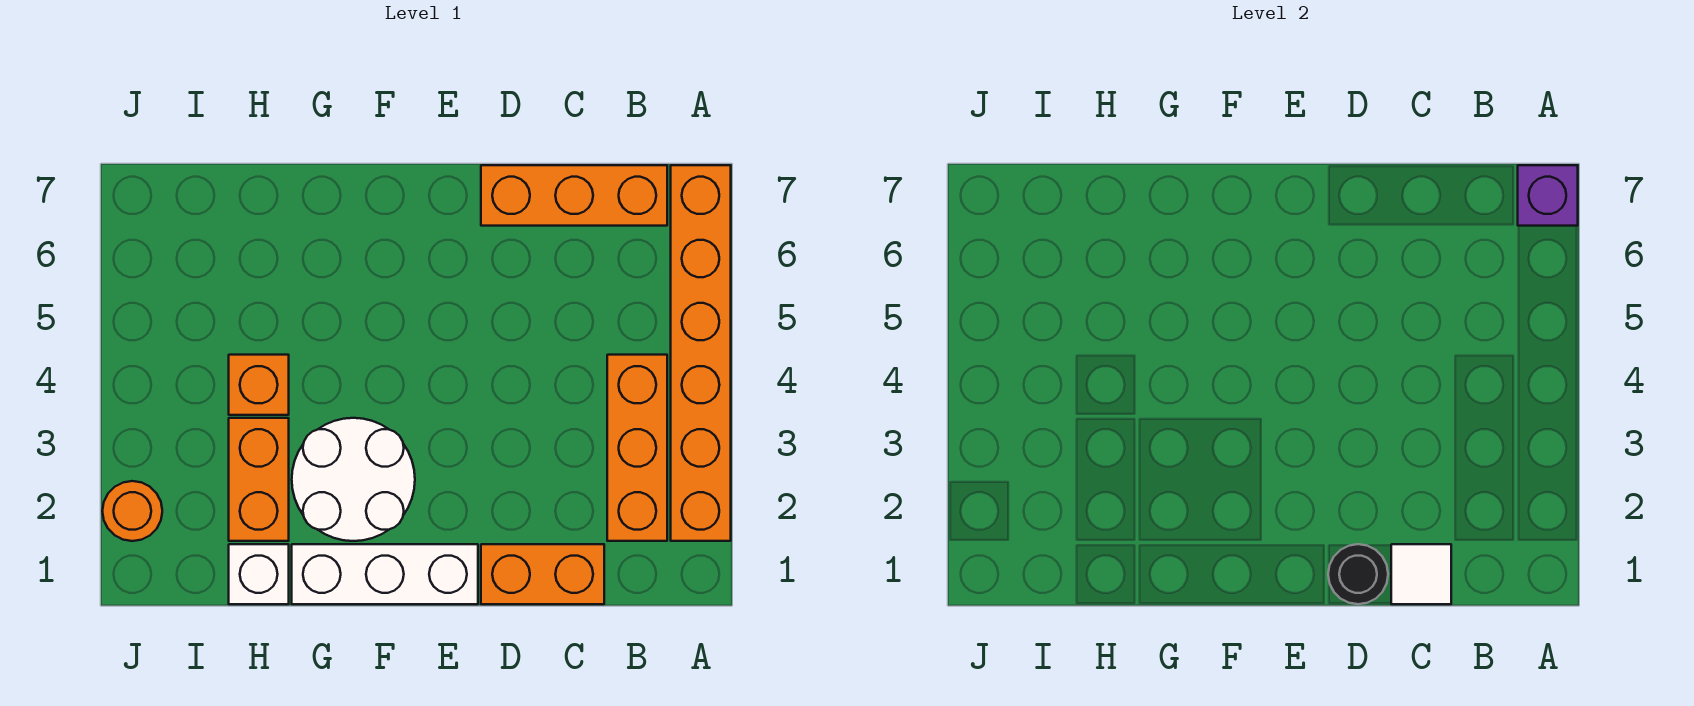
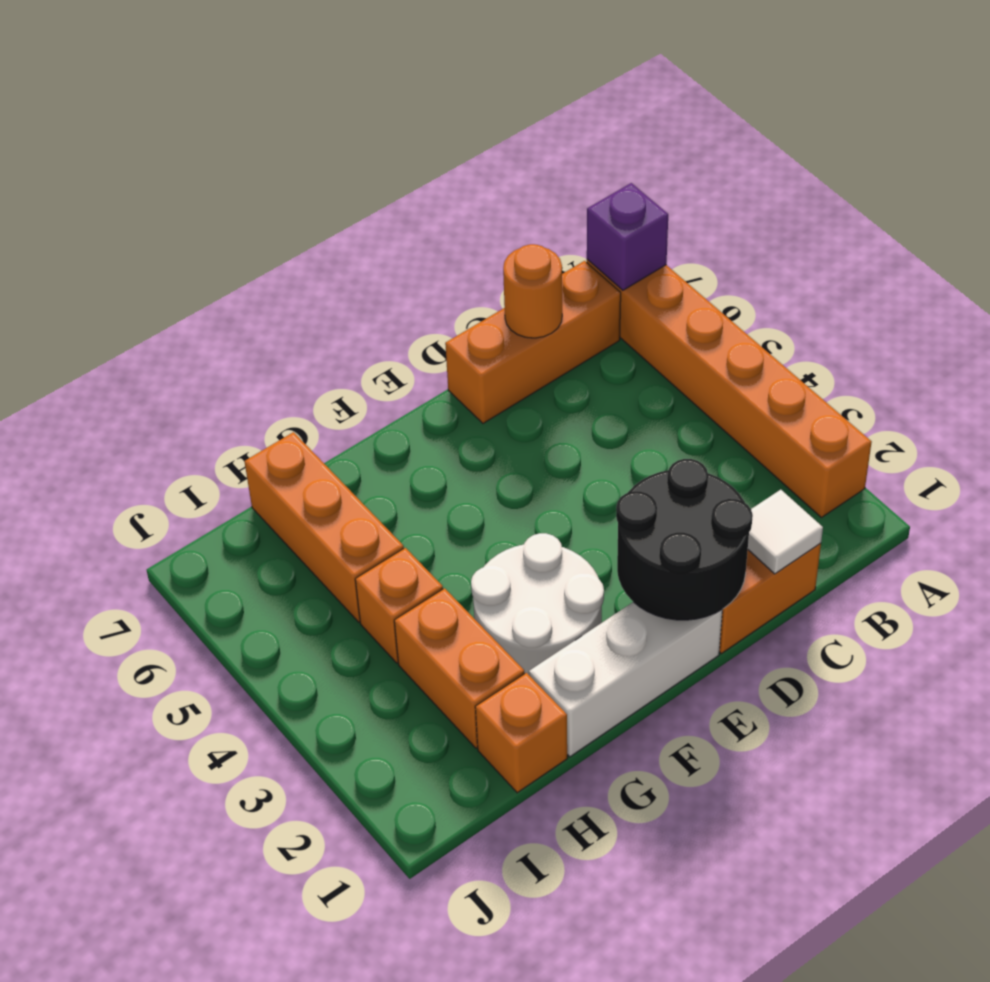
orange 1x3 brick [607,355,667,541] -> orange 1x3 brick moved to [244,432,404,622]
black 1x1 round brick [1328,544,1388,604] -> black 2x2 round brick [616,459,753,620]
white 1x1 brick [229,544,289,604] -> orange 1x1 brick [475,673,567,793]
orange 1x1 round brick [102,481,162,541] -> orange 1x1 round brick moved to [503,244,562,338]

